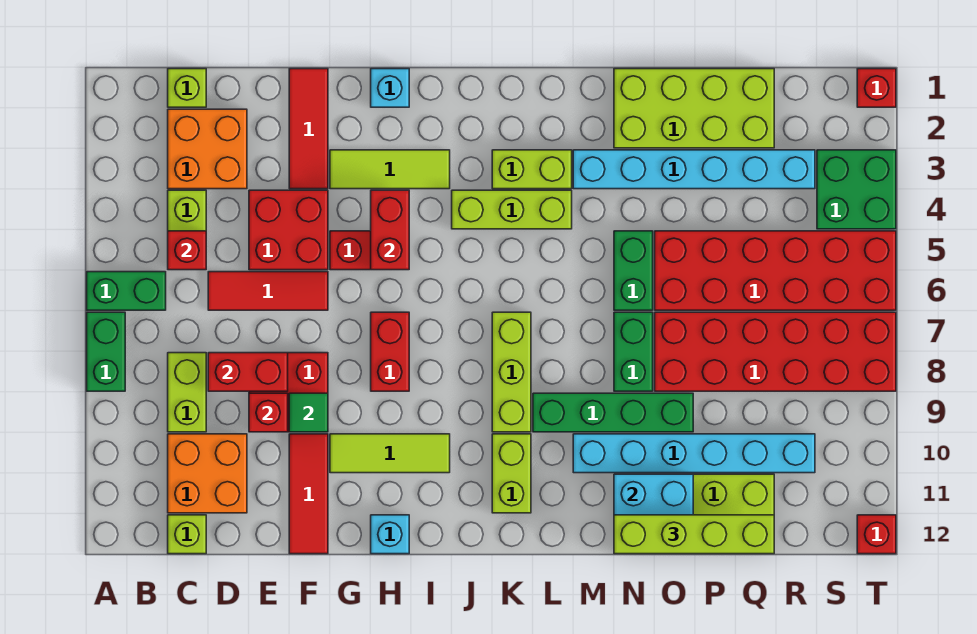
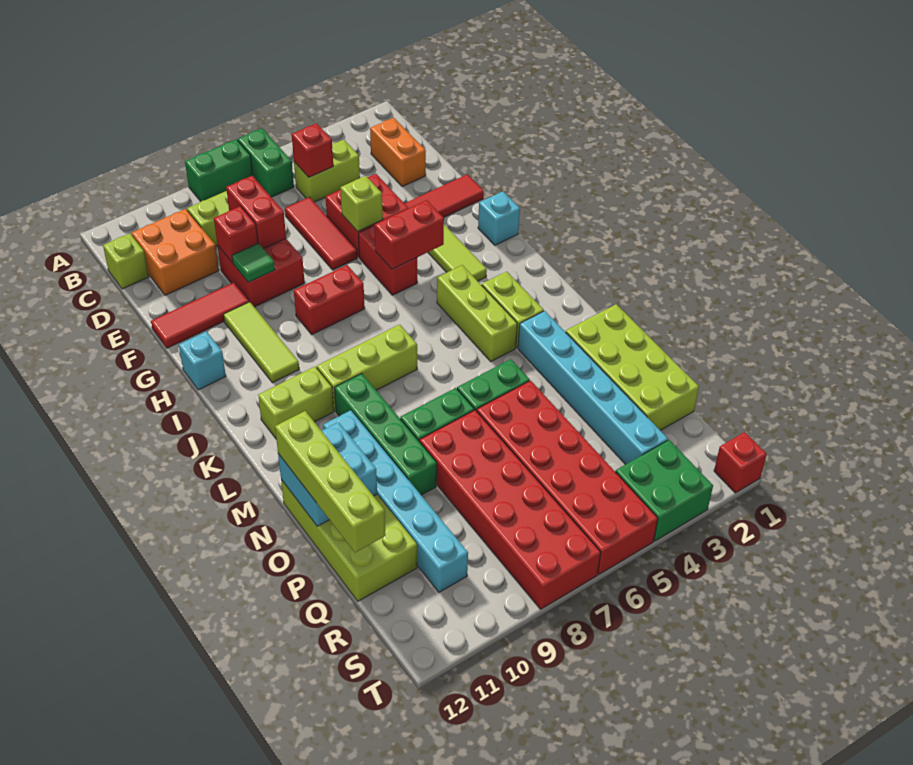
lime 1x1 brick [168,69,206,107] -> lime 1x1 brick moved to [340,176,383,231]
orange 2x2 brick [168,109,247,189] -> orange 1x2 brick [370,118,426,187]
red 1x1 brick [857,515,896,554] -> none

